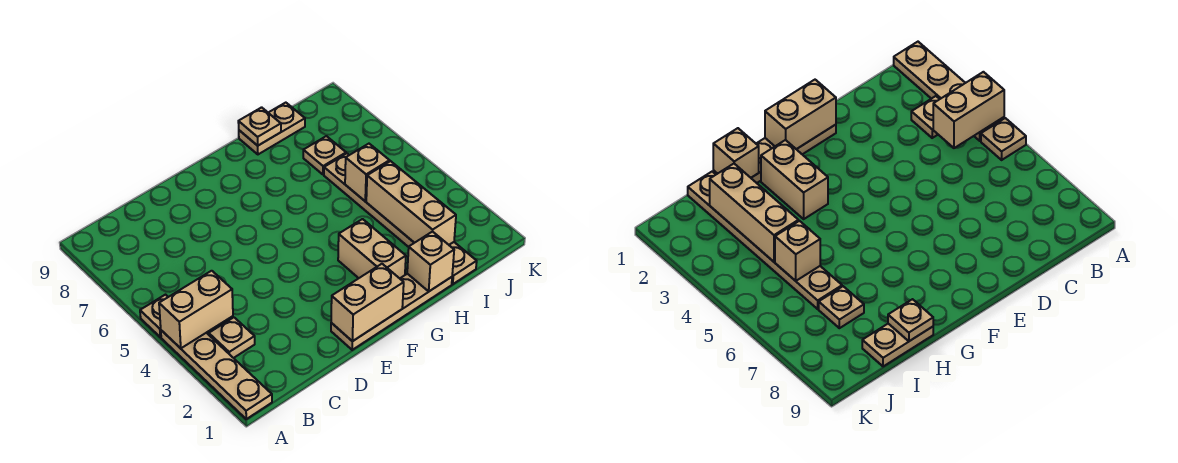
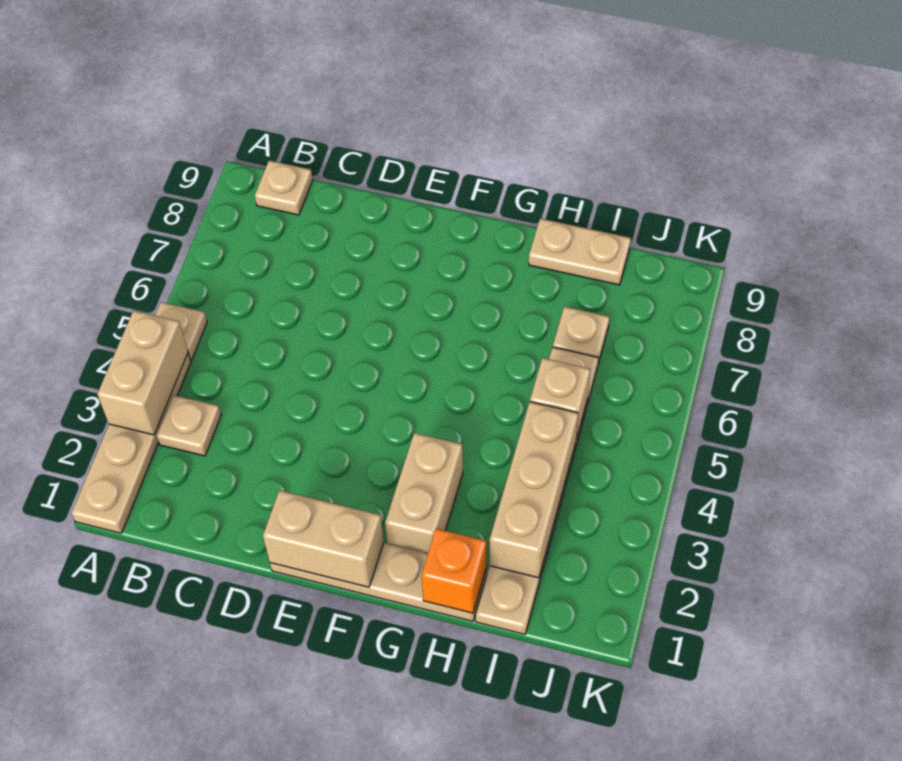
tan 1x2 brick [159,271,233,348] -> tan 1x2 brick turned to [97,311,188,435]
tan 1x1 brick [407,231,454,291] -> orange 1x1 brick [422,528,486,613]
tan 1x1 plate [238,107,281,146] -> tan 1x1 plate moved to [255,161,312,215]

